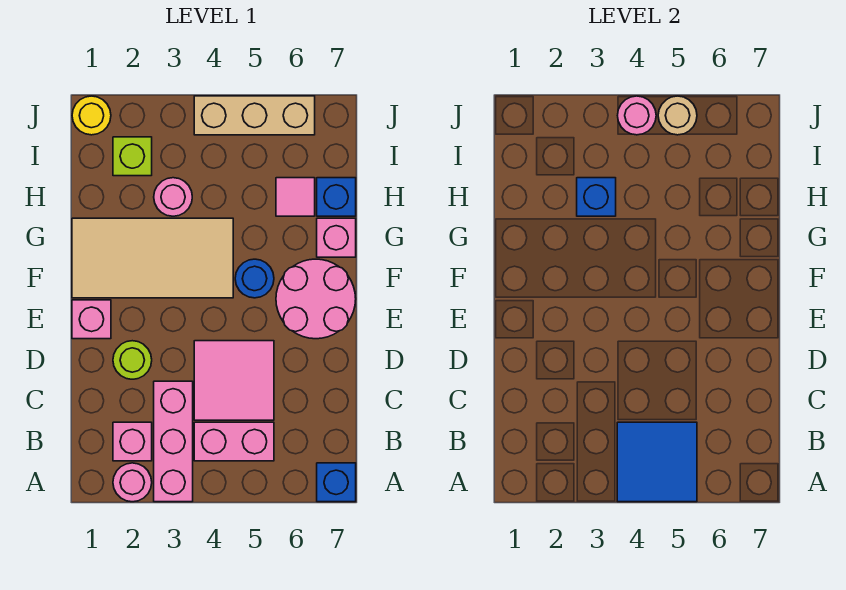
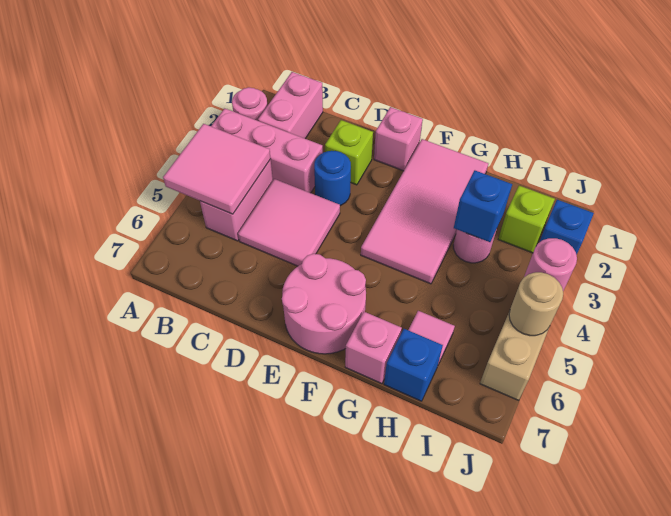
blue 2x2 tile [617,422,697,502] -> pink 2x2 tile [163,124,271,214]
blue 1x1 brick [317,463,356,502] -> blue 1x1 brick moved to [540,200,594,255]
pink 1x1 brick [113,422,152,461] -> pink 1x2 brick [258,72,323,139]
lime 1x1 round brick [113,341,152,379] -> lime 1x1 brick [325,120,373,185]
tan 2x4 tile [72,218,233,298] -> pink 2x4 tile [361,139,488,284]
blue 1x1 round brick [235,259,274,298] -> blue 1x1 round brick moved to [314,151,351,206]
yellow 1x1 round brick [72,96,111,135] -> none

